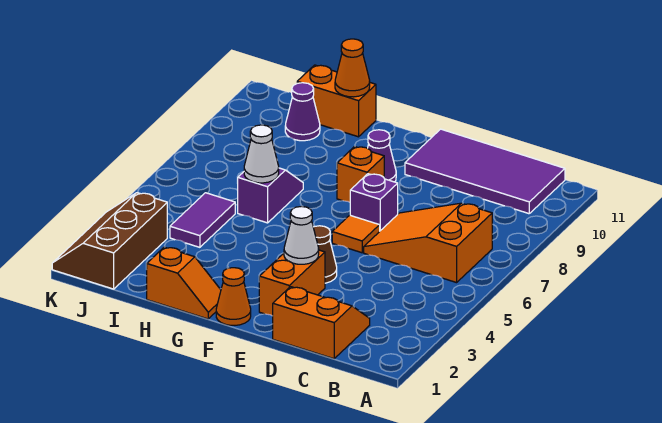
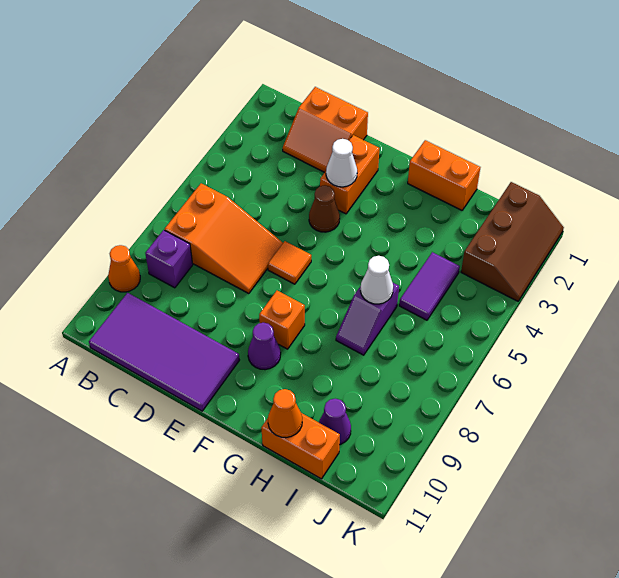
purple 1x1 brick [350,174,398,231] -> purple 1x1 brick moved to [145,230,193,288]
orange 1x1 cone [216,268,251,325] -> orange 1x1 cone moved to [108,245,140,292]
orange 1x2 slope [147,247,221,319] -> orange 1x2 brick [408,140,480,210]

